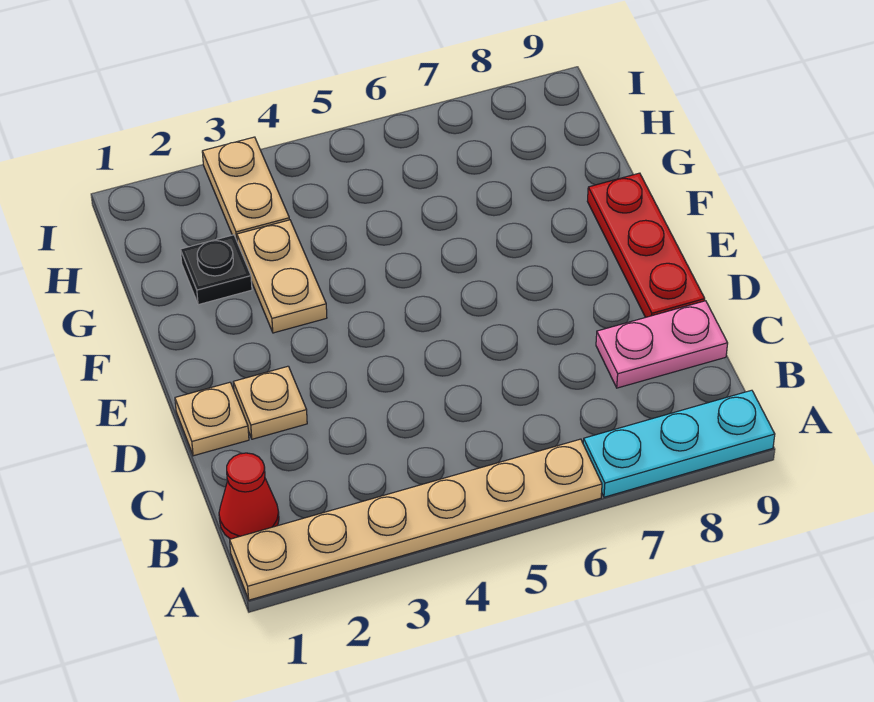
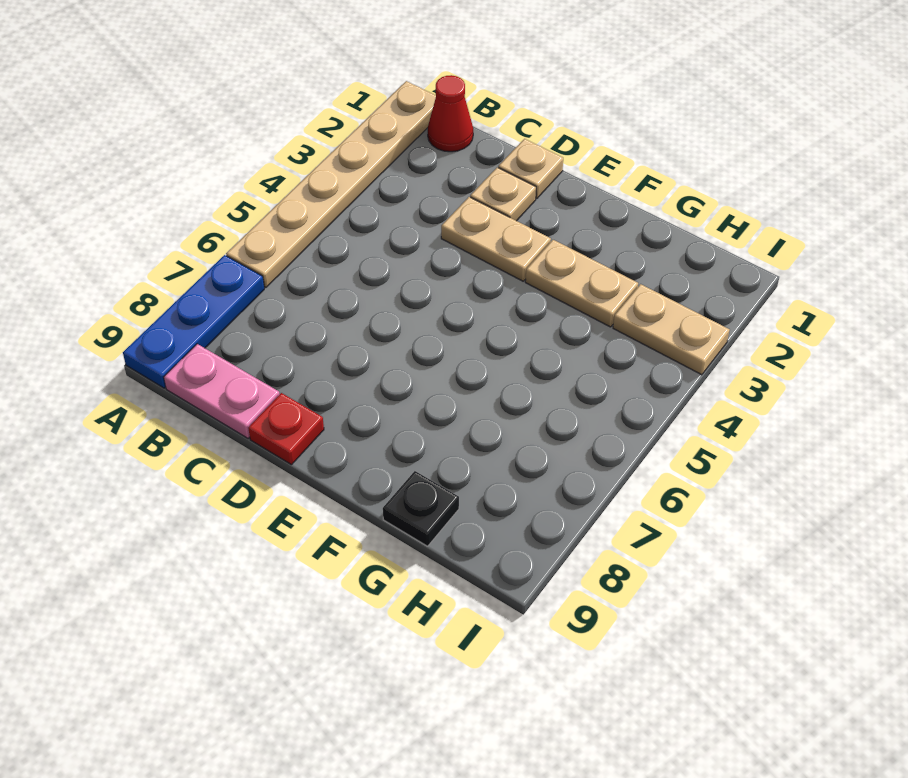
cyan 1x3 plate [583,390,775,497] -> blue 1x3 plate [123,255,264,388]
pink 1x2 plate [596,301,728,388] -> pink 1x2 plate turned to [164,344,280,439]
none -> tan 1x2 plate [441,197,551,281]
red 1x3 plate [587,173,705,317] -> red 1x1 plate [248,393,324,465]
black 1x1 plate [180,235,252,305] -> black 1x1 plate moved to [383,471,459,546]

